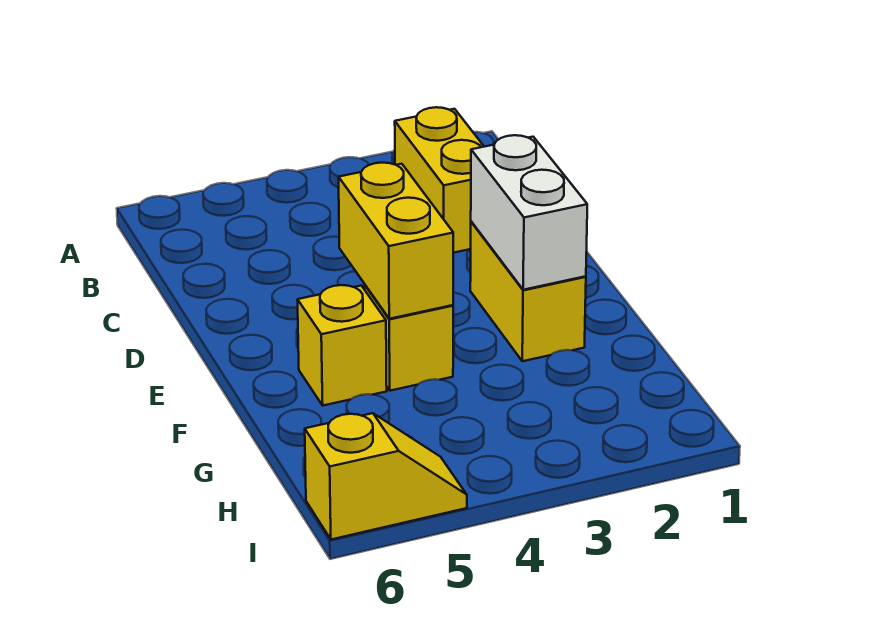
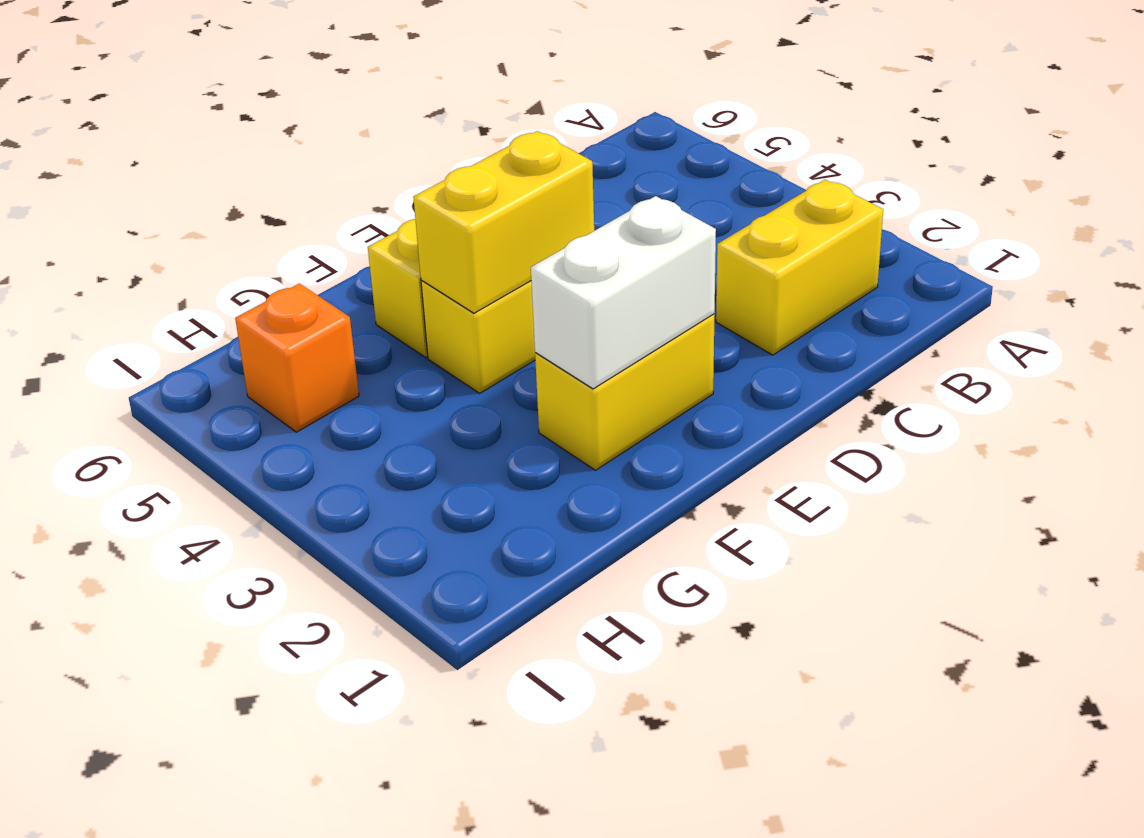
none -> orange 1x1 brick [235,283,359,432]
yellow 1x2 slope [305,413,467,539] -> none

